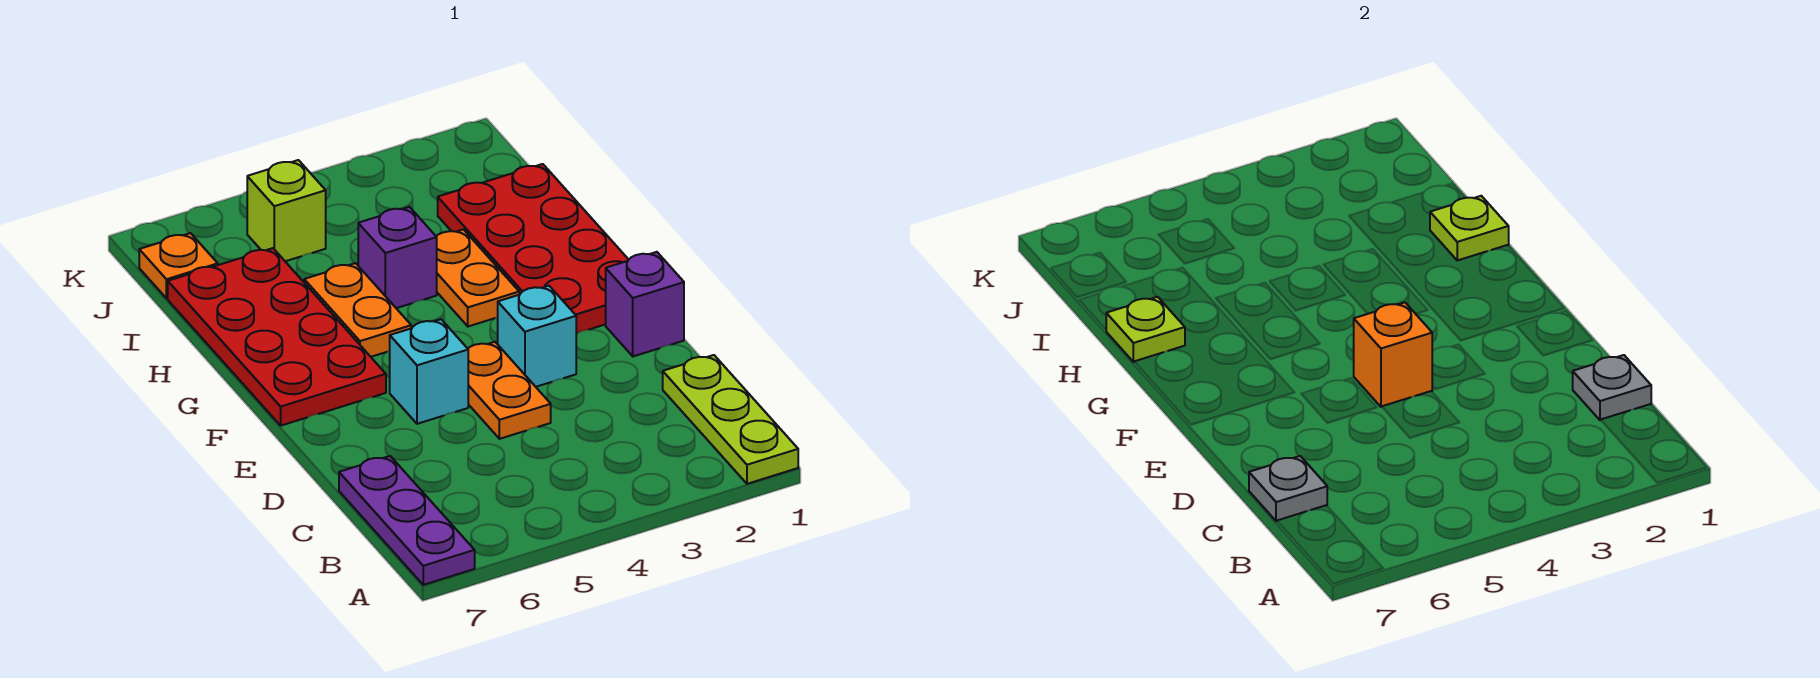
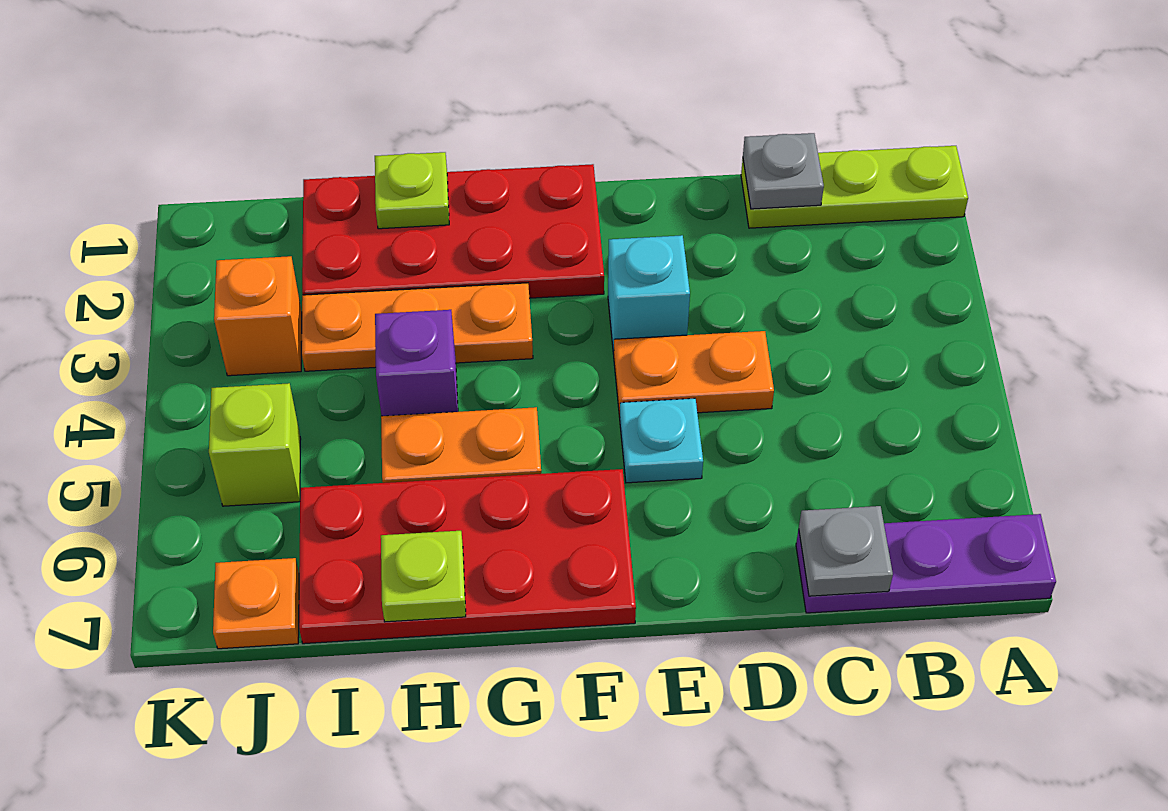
purple 1x1 brick [606,252,684,356] -> none
orange 1x1 brick [1354,302,1432,407] -> orange 1x1 brick moved to [214,256,302,376]
cyan 1x1 brick [390,319,468,424] -> cyan 1x1 plate [620,398,703,483]
orange 1x2 plate [436,229,519,326] -> orange 1x3 plate [302,283,533,371]

